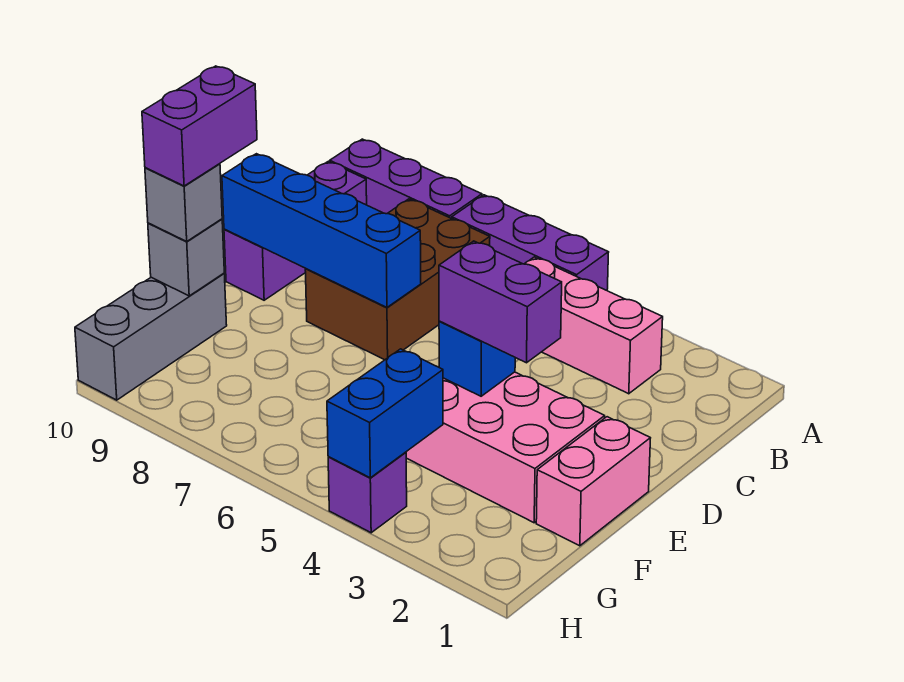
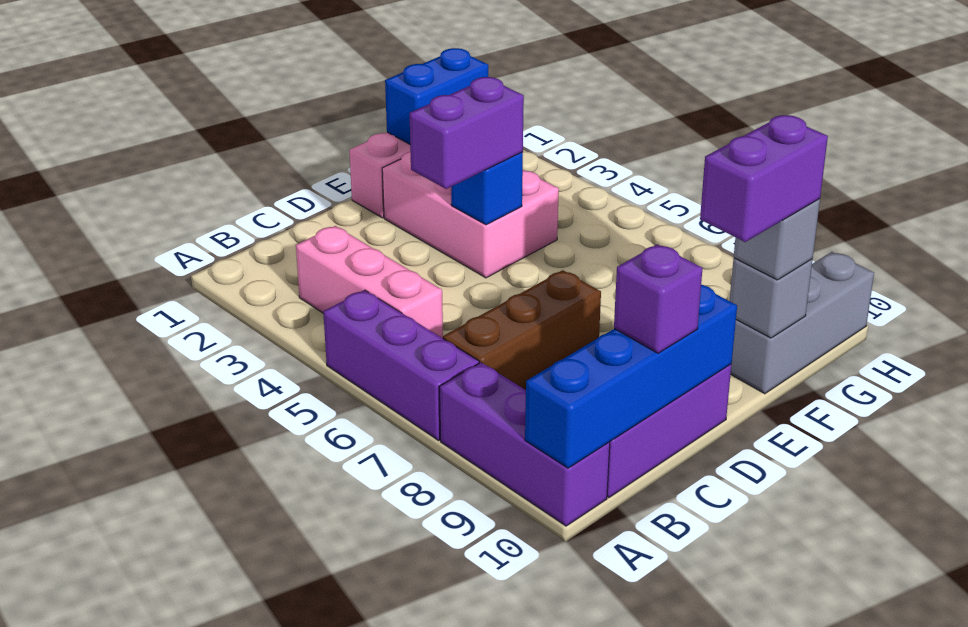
brown 2x3 brick [305,199,490,360] -> brown 1x3 brick [443,270,601,389]
blue 1x4 brick [222,154,421,307] -> blue 1x4 brick turned to [525,285,737,468]
purple 1x2 brick [439,241,562,363] -> purple 1x2 brick turned to [410,77,524,189]
blue 1x2 brick [327,349,443,478] -> blue 1x2 brick moved to [385,48,488,144]
purple 1x1 brick [328,452,407,533] -> purple 1x1 brick moved to [614,244,703,353]

